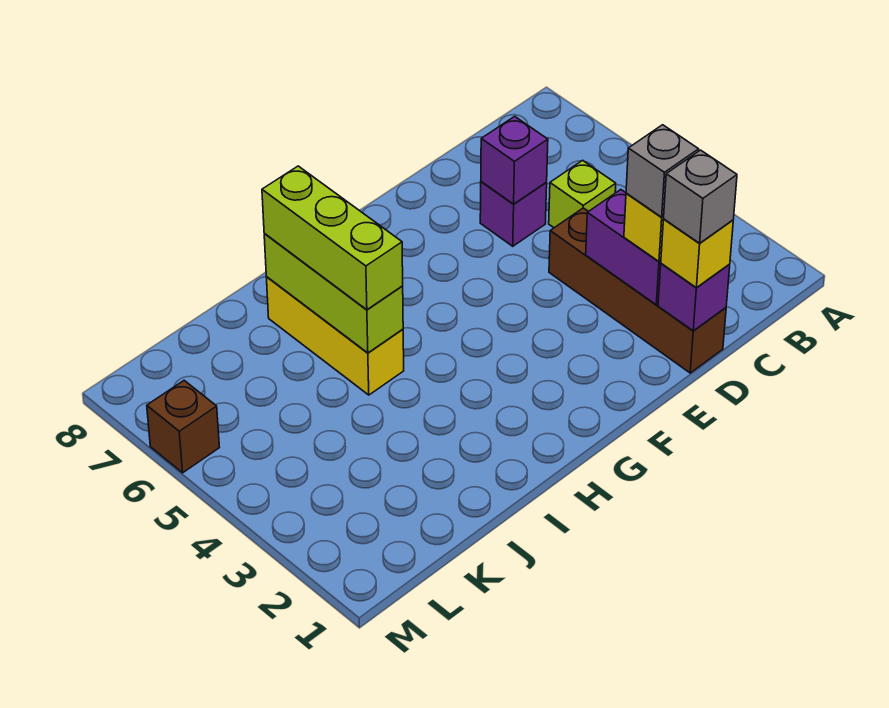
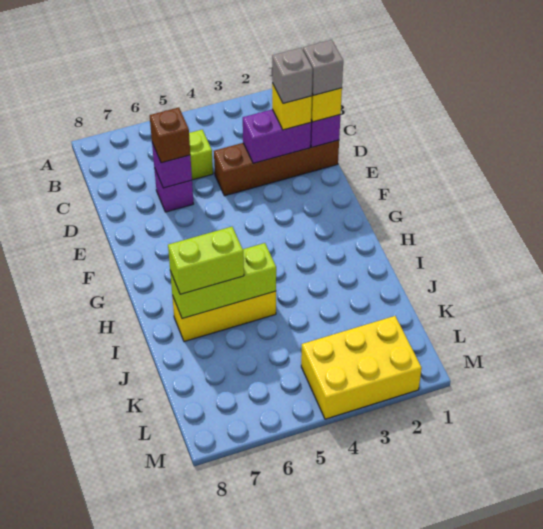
lime 1x3 brick [262,166,403,310] -> lime 1x2 brick [168,227,244,294]
none -> yellow 2x3 brick [301,316,422,419]
brown 1x1 brick [147,381,219,473] -> brown 1x1 brick moved to [150,107,190,163]

